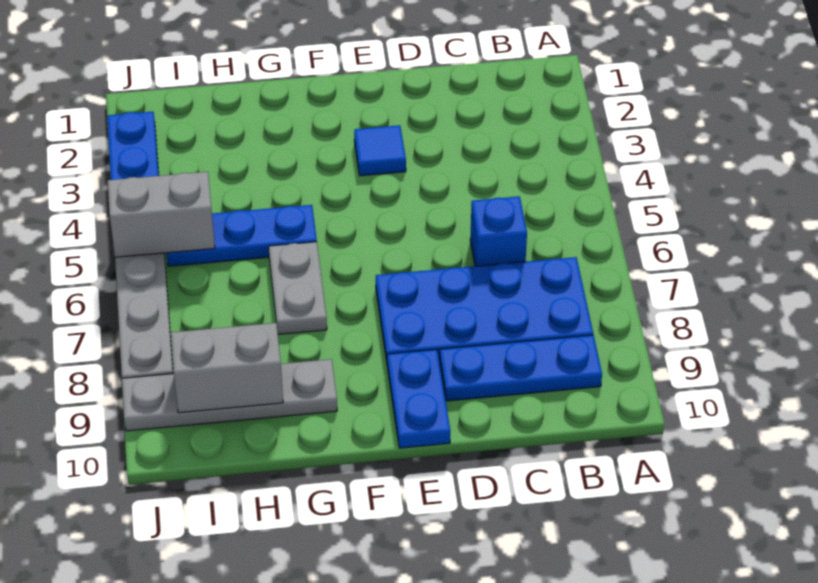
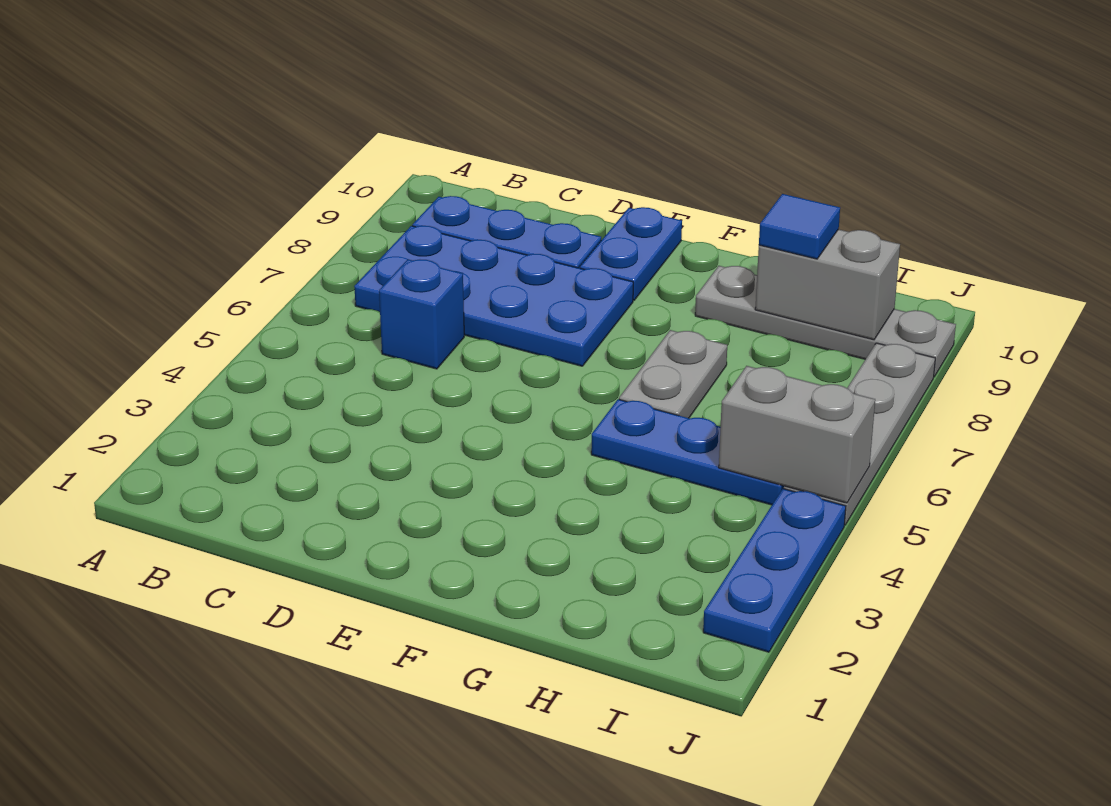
blue 1x1 tile [354,125,406,176] -> blue 1x1 tile moved to [759,194,840,259]

